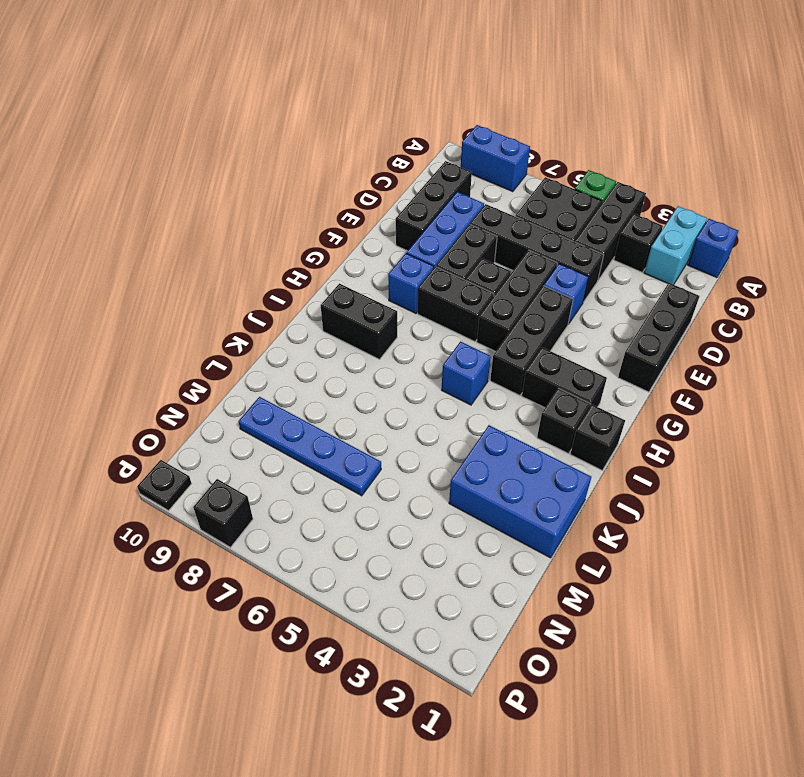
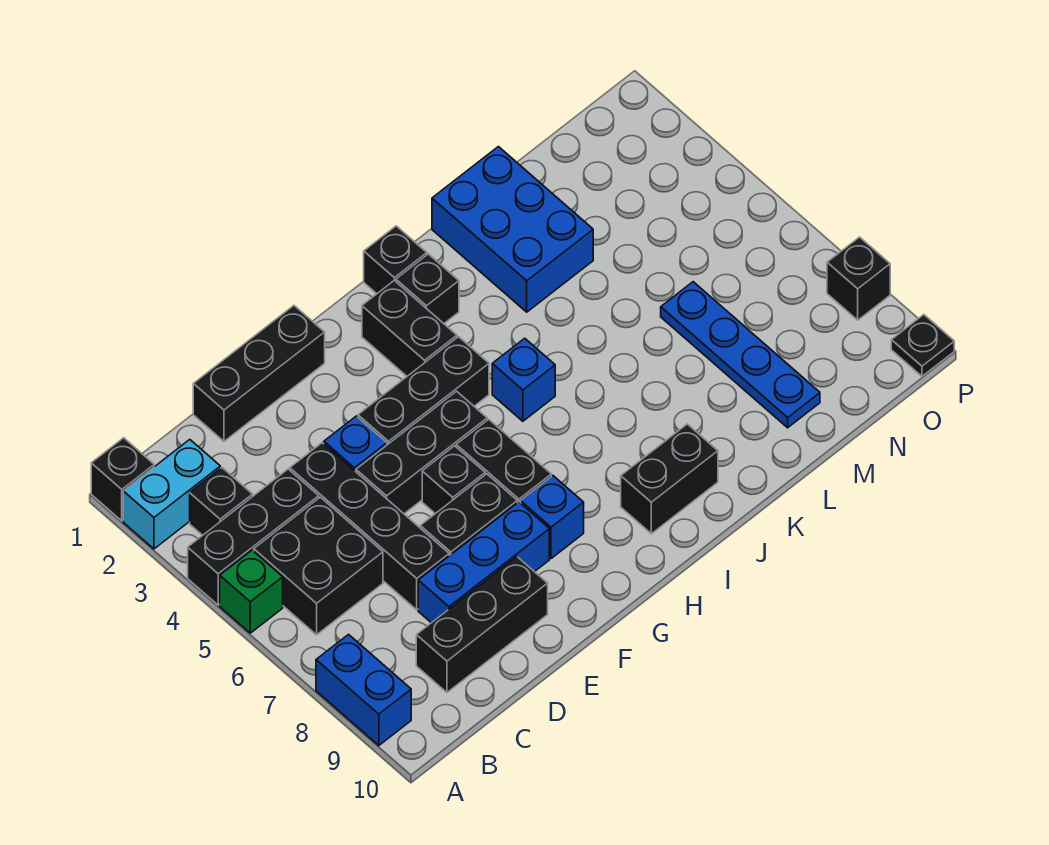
blue 1x1 brick [688,219,738,278] -> black 1x1 brick [91,438,154,521]
black 1x2 brick [321,284,397,359] -> black 1x2 brick turned to [621,424,718,534]

